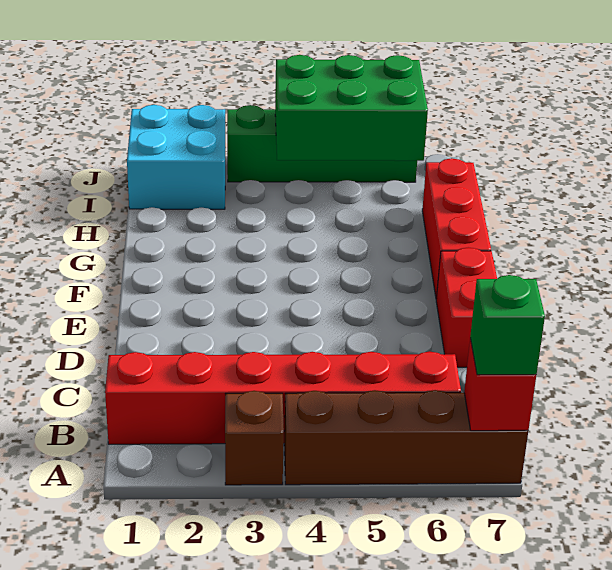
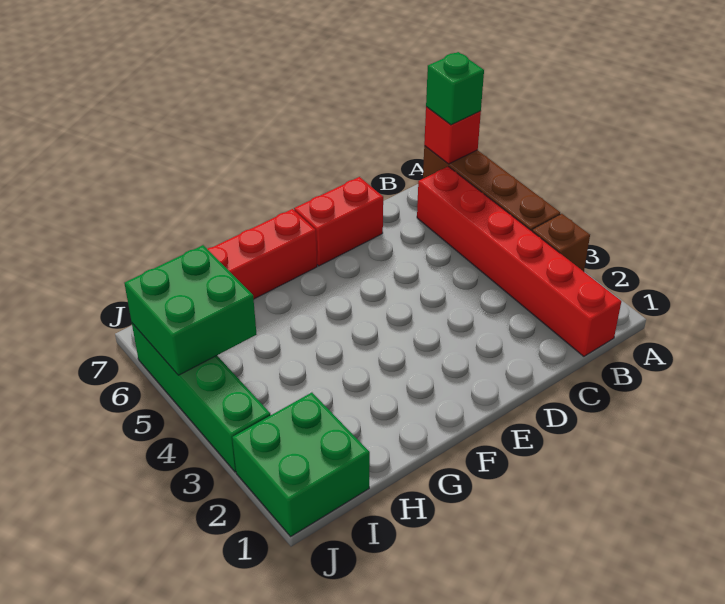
cyan 2x2 brick [127,105,225,209] -> green 2x2 brick [232,393,370,536]
green 2x3 brick [275,55,428,161] -> green 2x2 brick [124,245,257,375]

